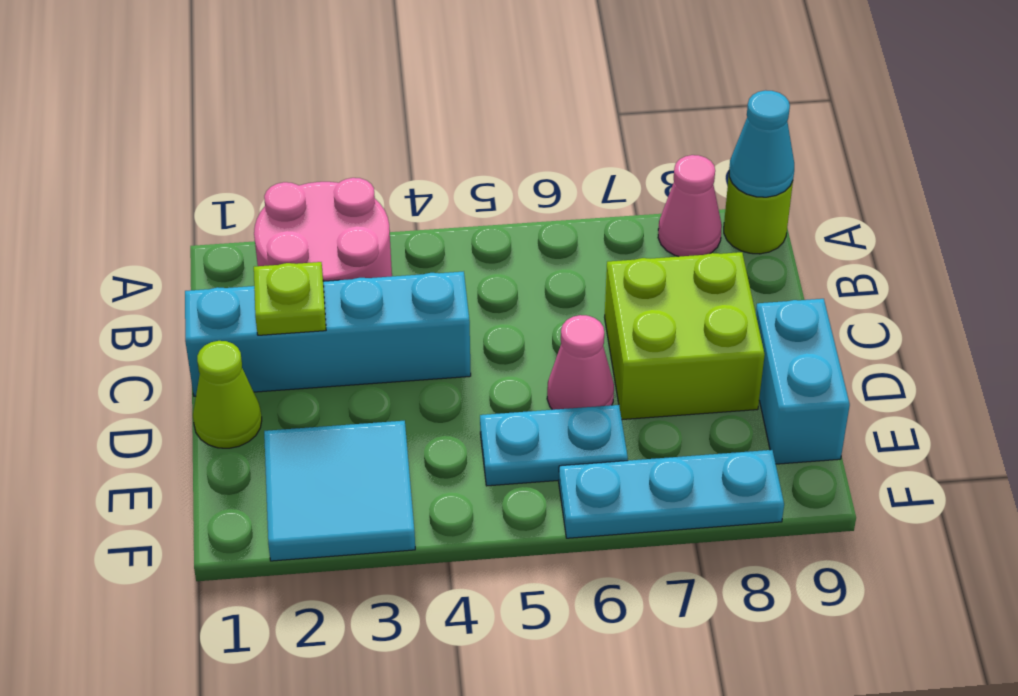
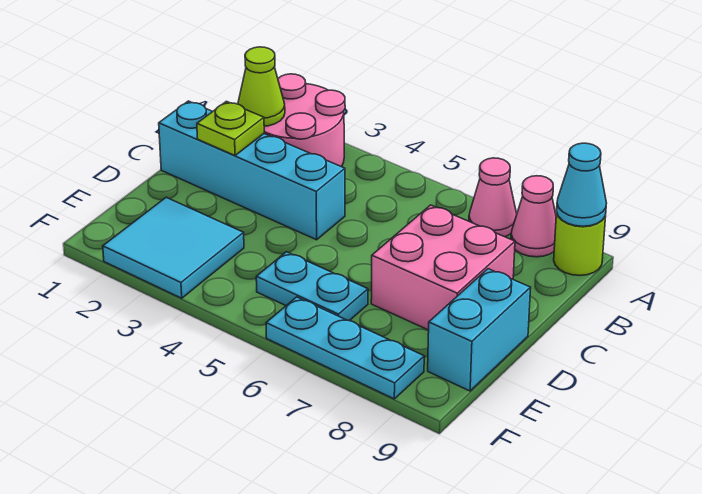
lime 2x2 brick [605,252,765,420] -> pink 2x2 brick [371,205,515,330]
lime 1x1 cone [193,341,262,448] -> lime 1x1 cone moved to [238,47,285,126]
pink 1x1 cone [547,315,614,410] -> pink 1x1 cone moved to [469,158,517,237]

